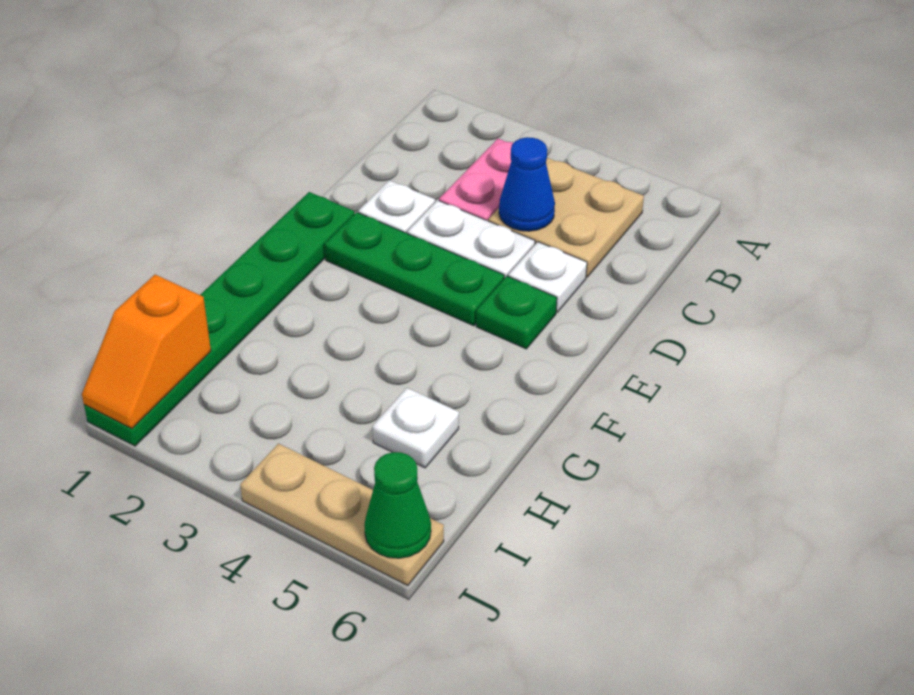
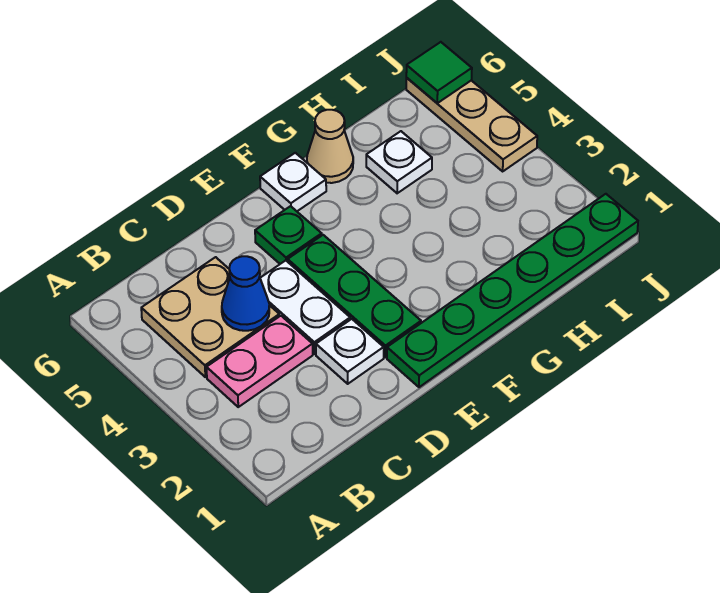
white 1x1 plate [508,242,587,312] -> white 1x1 plate moved to [260,153,326,211]
none -> tan 1x1 cone [307,110,353,183]
orange 1x2 slope [82,275,211,428] -> none
green 1x1 cone [364,452,431,558] -> green 1x1 tile [406,42,472,103]

